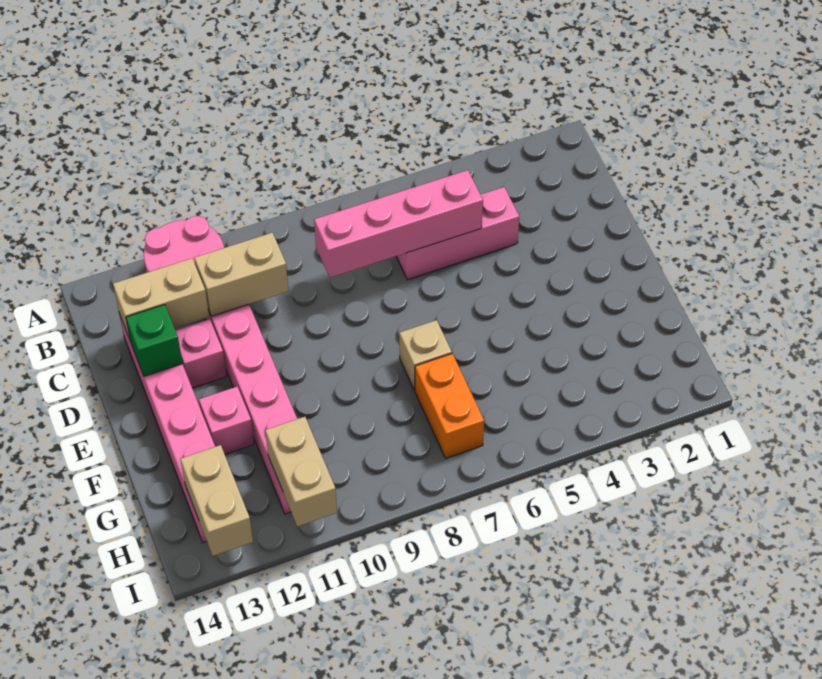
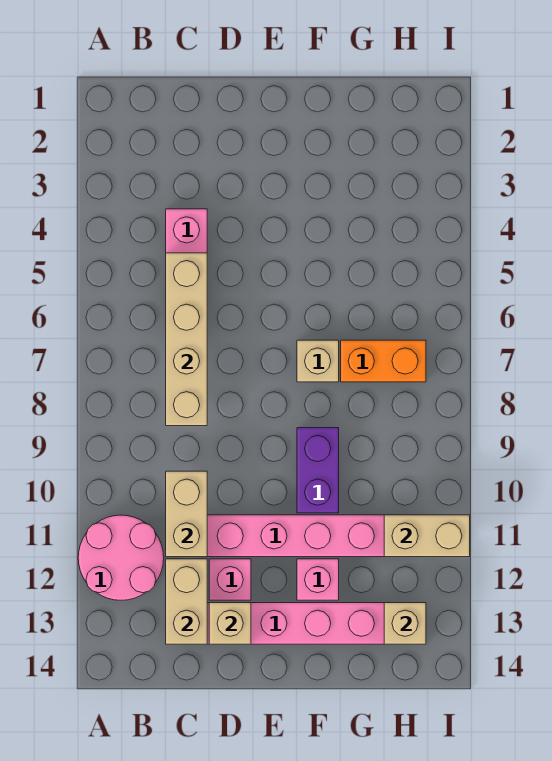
pink 1x4 brick [314,170,483,278] -> tan 1x4 brick [166,253,207,426]
green 1x1 brick [126,305,182,376] -> tan 1x1 brick [209,603,251,644]
none -> purple 1x2 brick [297,428,339,513]
tan 1x2 brick [180,445,253,556] -> tan 1x1 brick [384,603,426,644]

